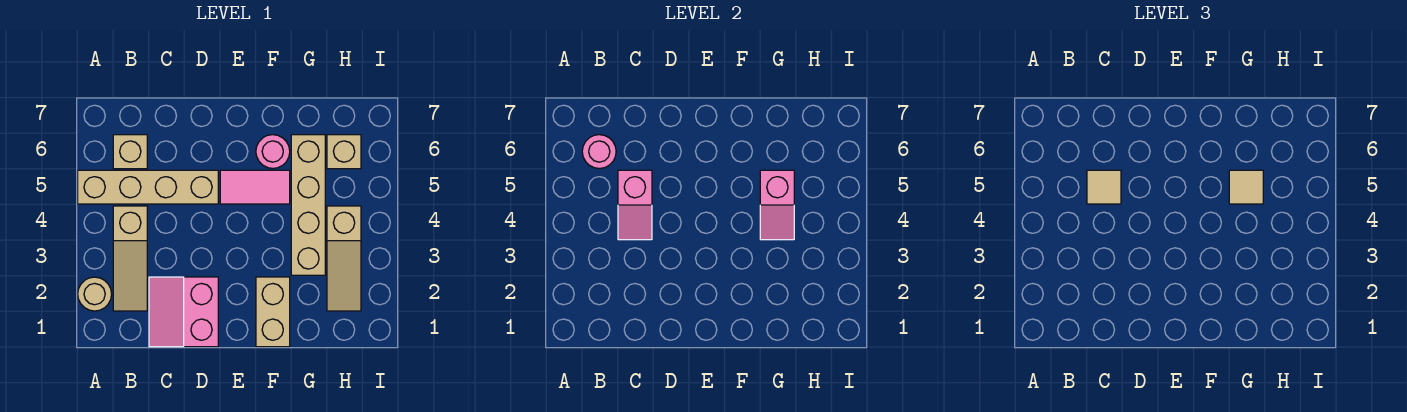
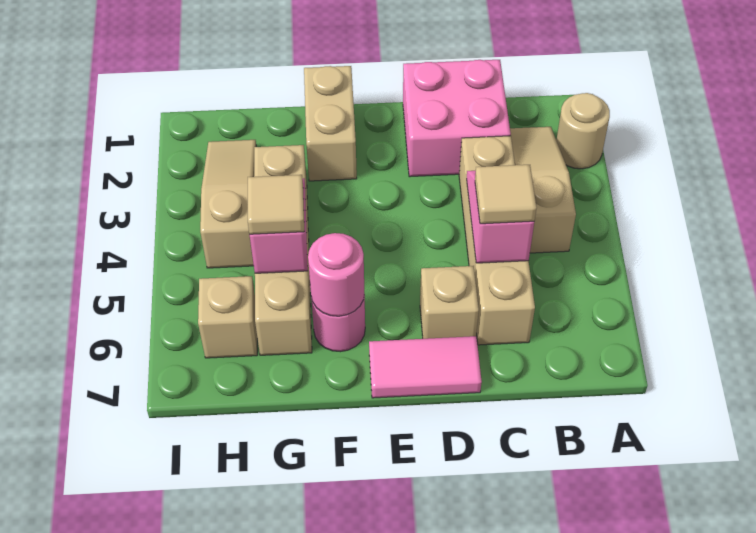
tan 1x4 brick [78,170,218,204] -> tan 1x4 brick turned to [459,136,535,345]
tan 1x1 brick [113,135,147,169] -> tan 1x1 brick moved to [420,266,479,339]
pink 1x1 round brick [582,135,616,168] -> pink 1x1 round brick moved to [308,233,364,316]
pink 2x2 slope [149,277,218,347] -> pink 2x2 brick [403,60,511,177]
pink 1x2 tile [220,170,290,204] -> pink 1x2 tile moved to [369,336,482,398]

